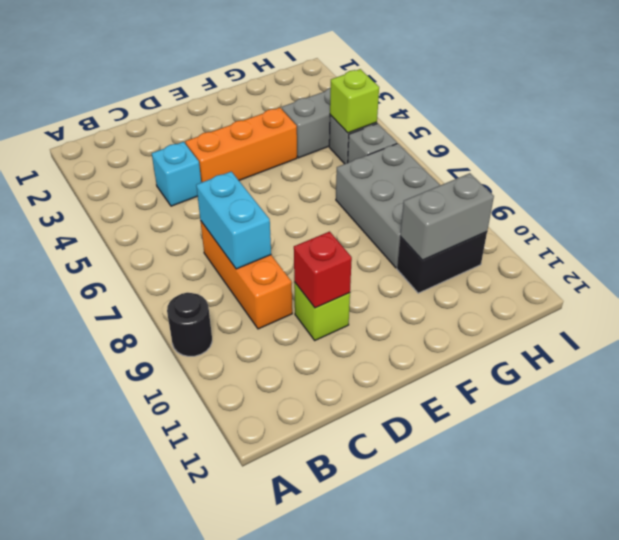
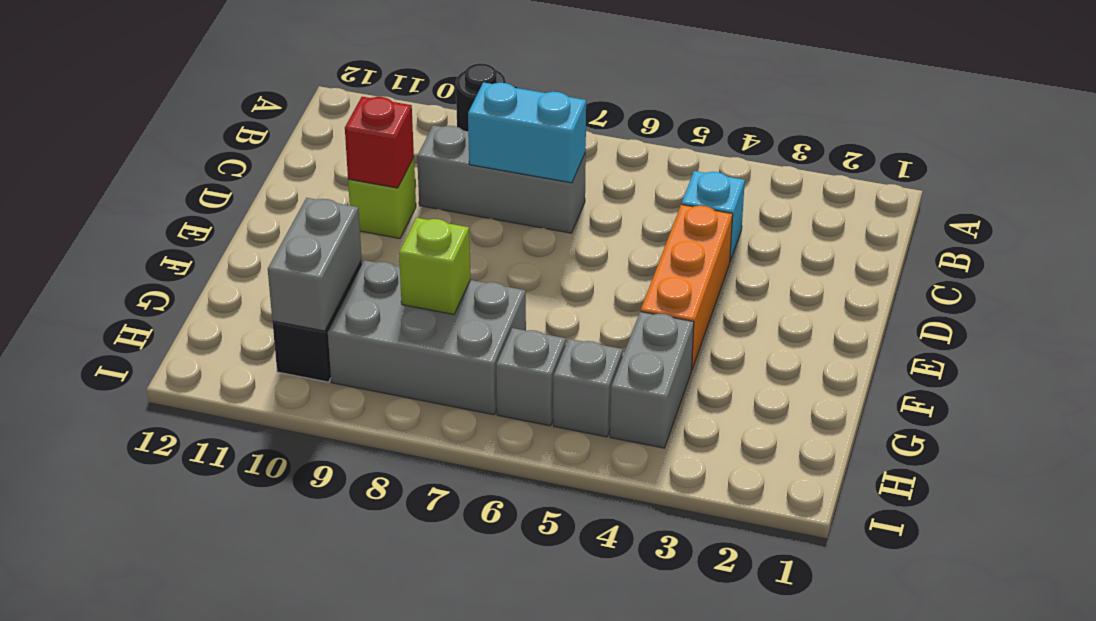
orange 1x3 brick [201,222,292,329] -> grey 1x3 brick [417,125,586,233]
lime 1x1 brick [330,69,379,133] -> lime 1x1 brick moved to [399,218,470,314]

